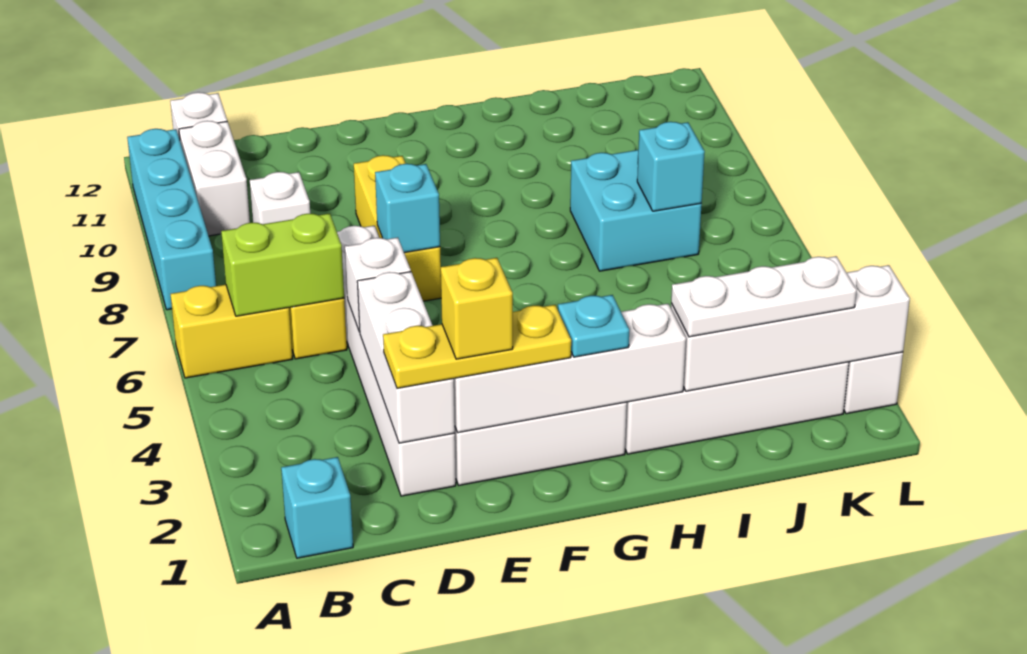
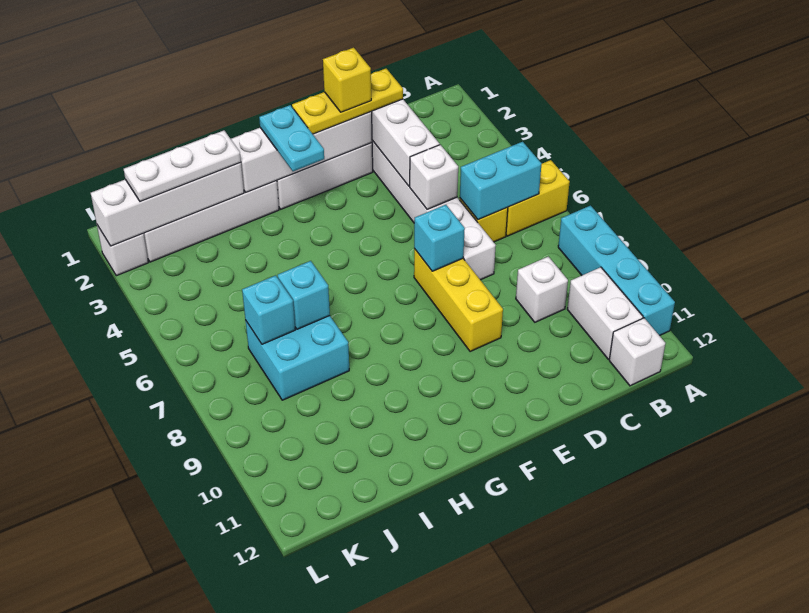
cyan 1x1 brick [281,457,353,558] -> cyan 1x1 brick moved to [278,261,330,329]
lime 1x2 brick [221,213,344,316] -> cyan 1x2 brick [460,142,542,220]
cyan 1x1 plate [558,295,629,357] -> cyan 1x2 plate [259,105,324,171]

